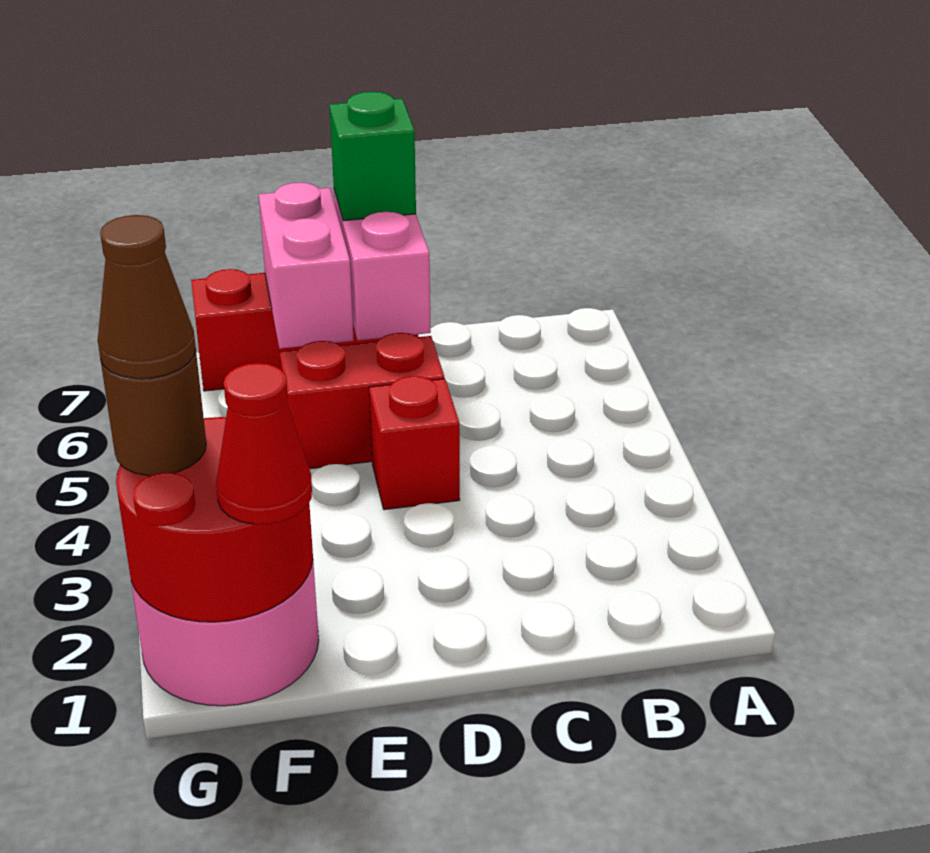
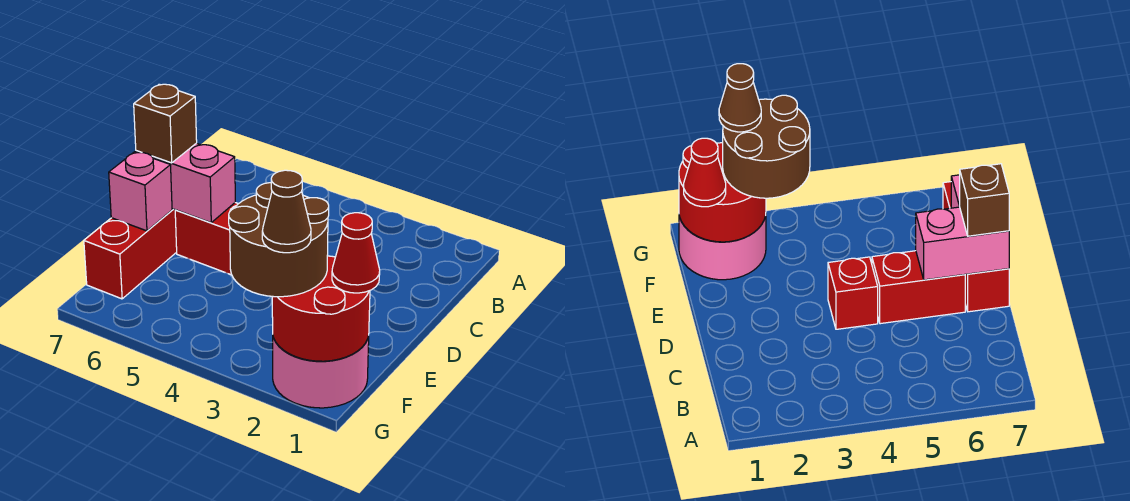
red 1x2 brick [280,333,444,469] -> red 1x2 brick turned to [175,203,238,275]
green 1x1 brick [330,92,416,221] -> brown 1x1 brick [134,84,197,163]
pink 1x2 brick [259,183,354,349] -> pink 1x1 brick [109,152,172,231]
brown 1x1 round brick [101,349,206,476] -> brown 2x2 round brick [229,183,329,297]

